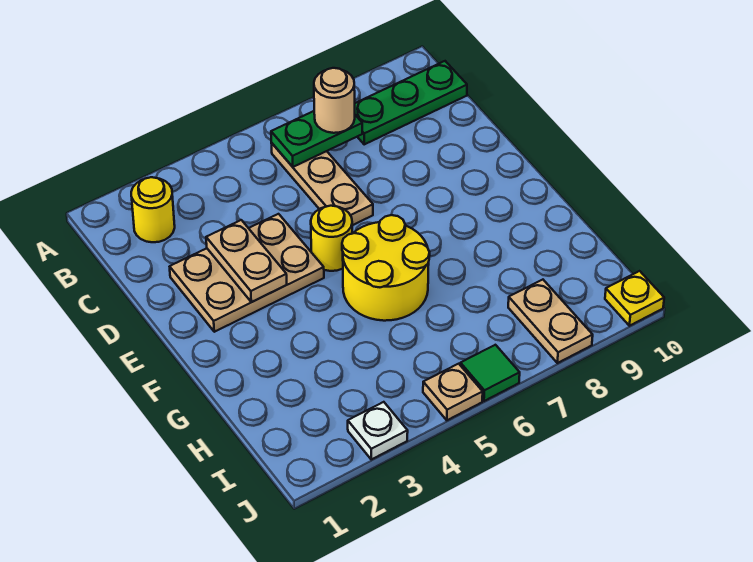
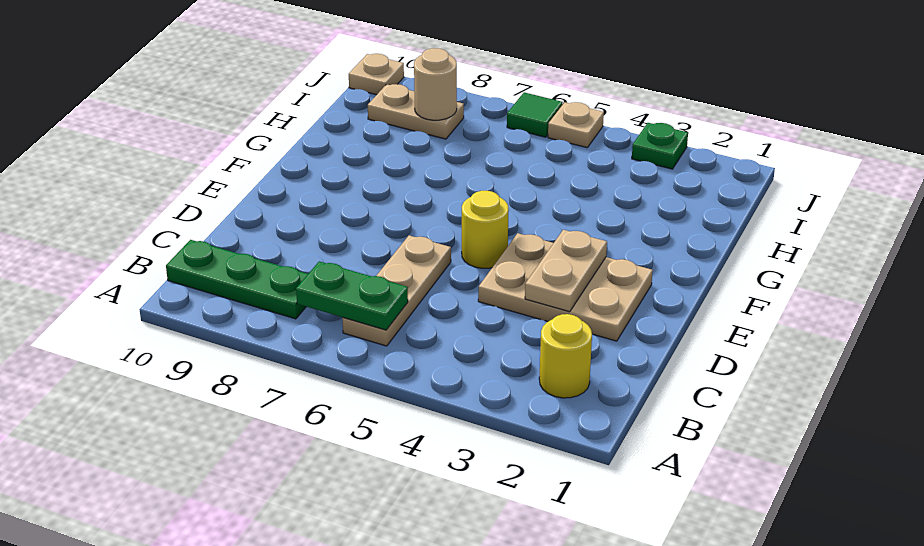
tan 1x1 round brick [314,68,355,133] -> tan 1x1 round brick moved to [414,48,457,120]
yellow 2x2 round brick [342,215,430,321] -> none
tan 1x2 plate [508,280,593,363] -> tan 1x2 plate turned to [368,84,464,139]
white 1x1 plate [348,402,408,459] -> green 1x1 plate [632,123,688,169]
yellow 1x1 plate [605,271,664,326] -> tan 1x1 plate [349,54,404,95]

